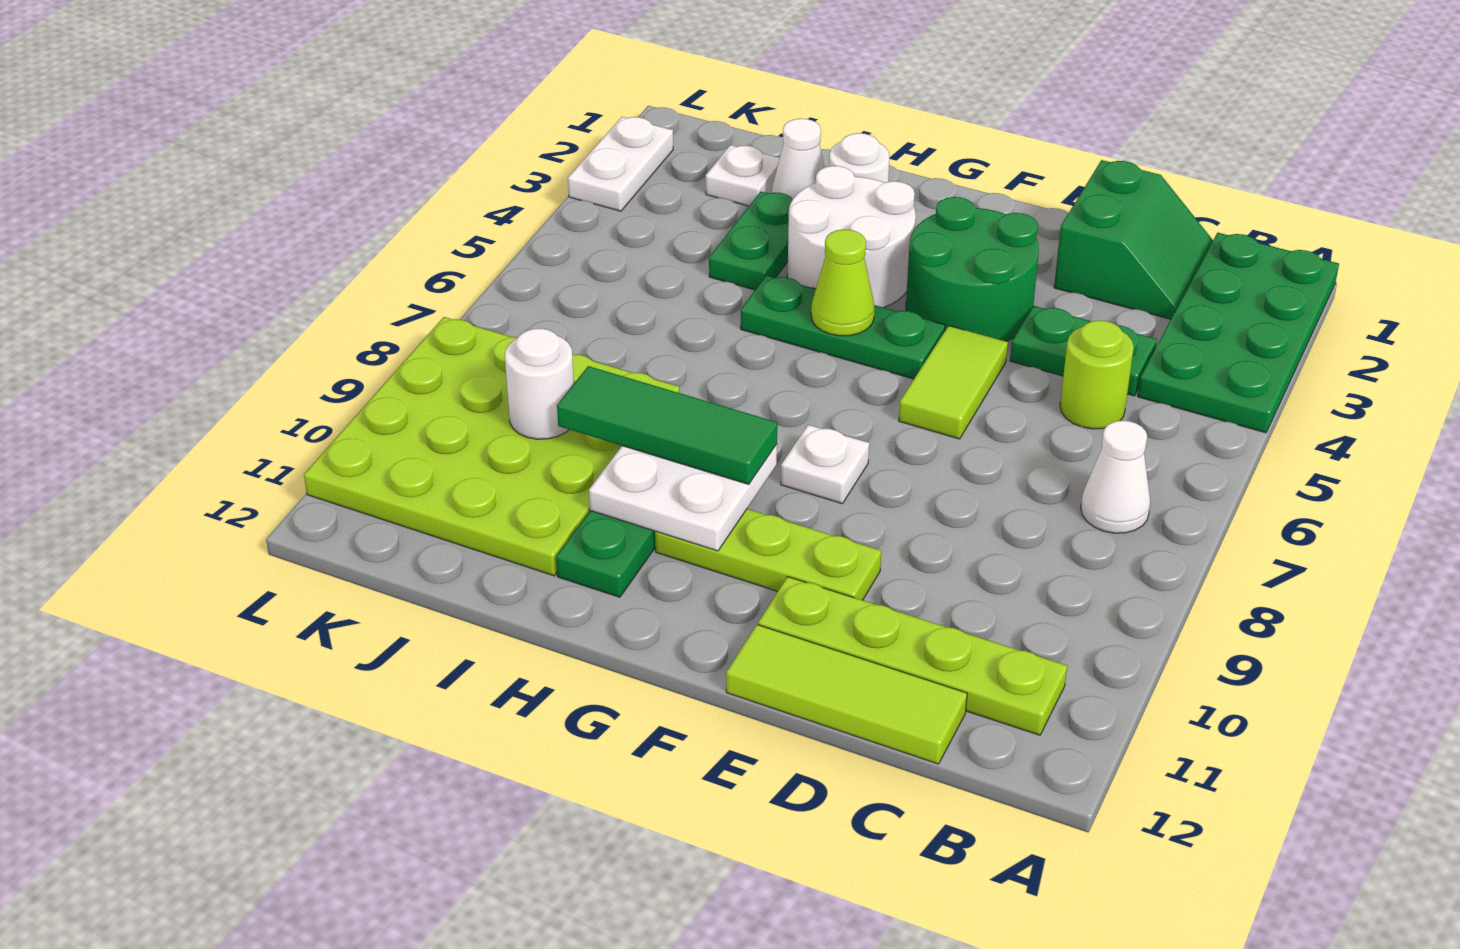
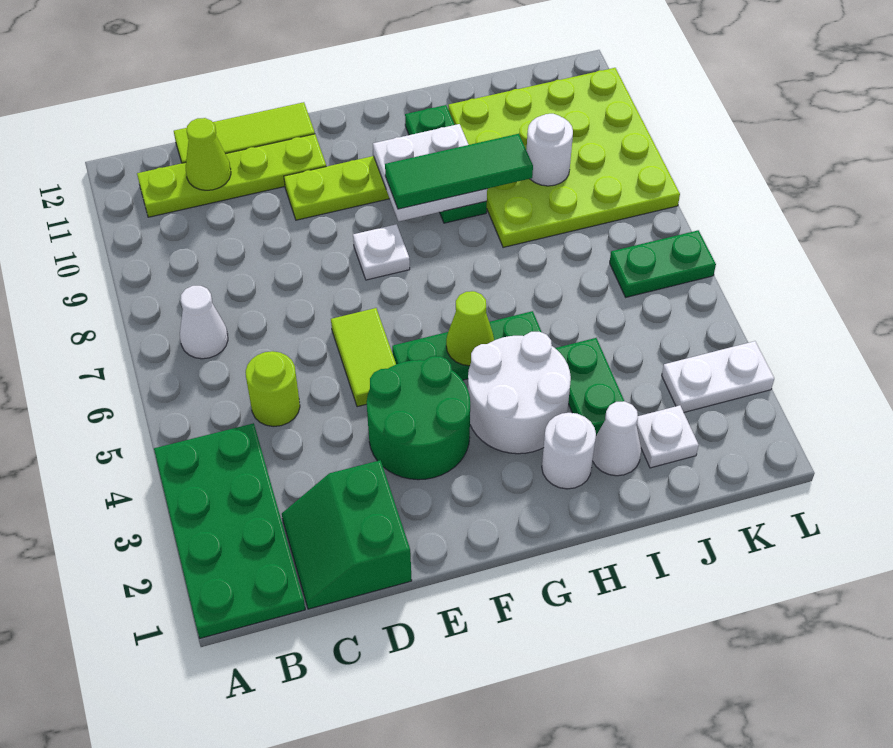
green 1x2 plate [1010,306,1157,396] -> green 1x2 plate moved to [610,230,716,297]
none -> lime 1x1 cone [186,118,231,190]
white 1x2 plate [568,117,673,211] -> white 1x2 plate turned to [662,341,774,412]

